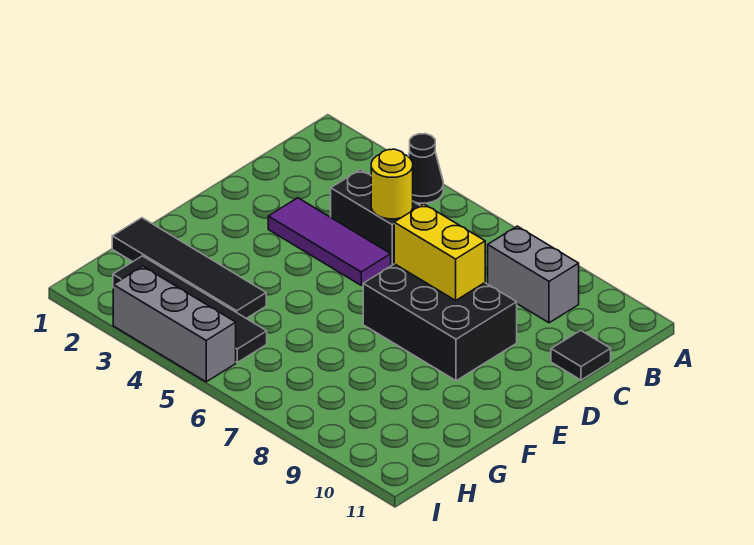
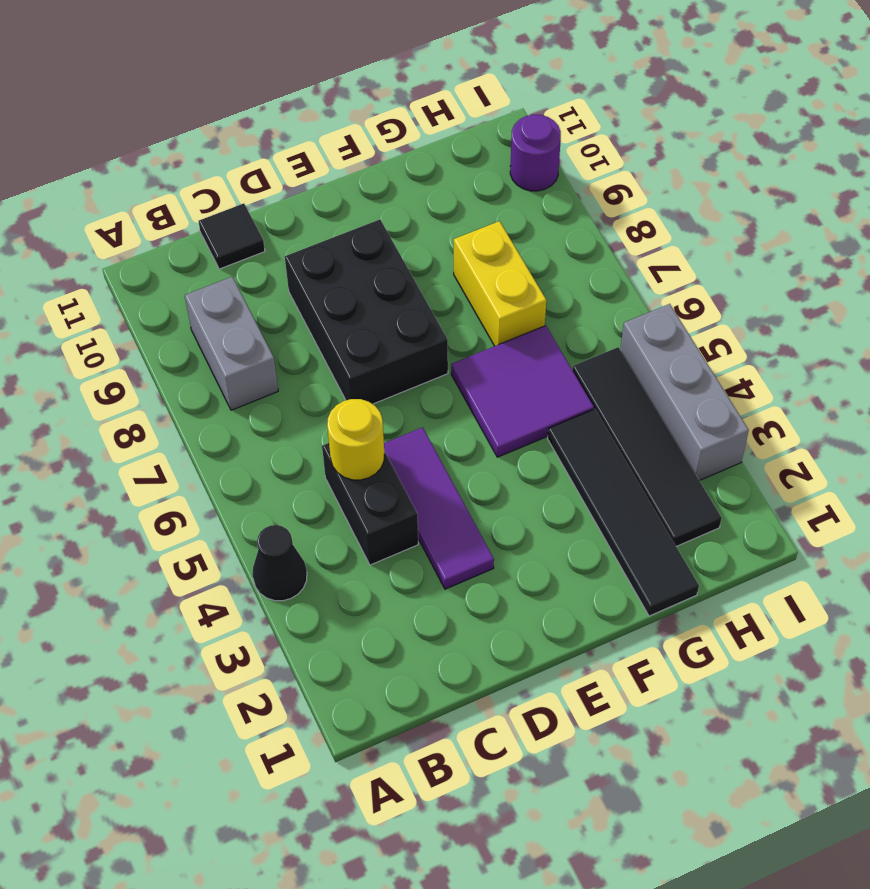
yellow 1x2 brick [394,204,485,300] -> yellow 1x2 brick moved to [454,221,546,346]
none -> purple 2x2 tile [451,326,594,457]
none -> purple 1x1 round brick [510,115,561,191]

